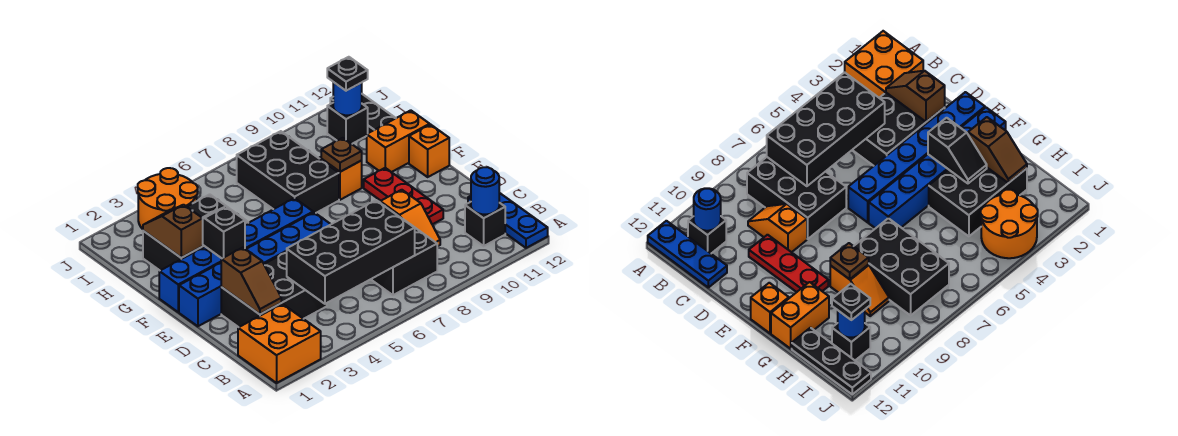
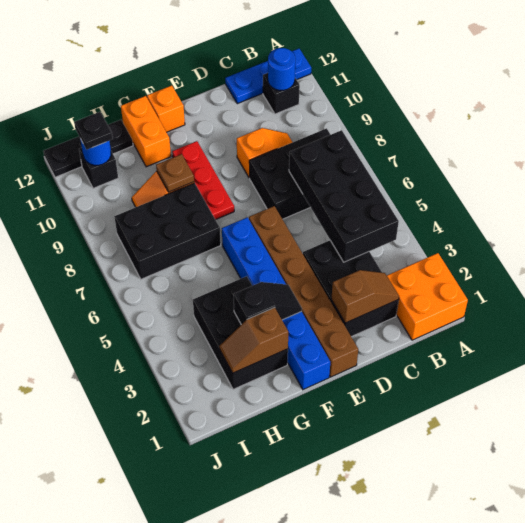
red 1x3 plate [364,168,443,224] -> red 1x3 plate turned to [172,141,234,220]
blue 1x6 brick [179,212,331,326] -> brown 1x6 brick [249,206,358,377]
black 1x2 slope [203,207,245,258] -> black 1x2 slope turned to [234,282,302,325]
orange 2x2 round brick [138,168,198,229] -> none

